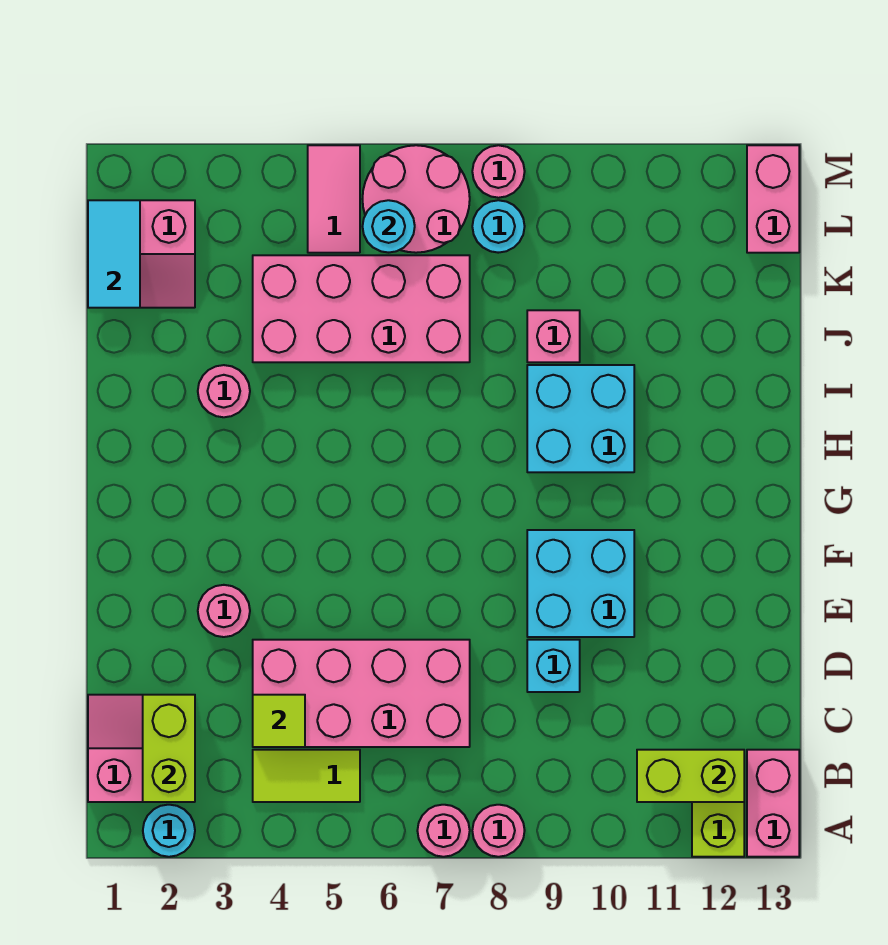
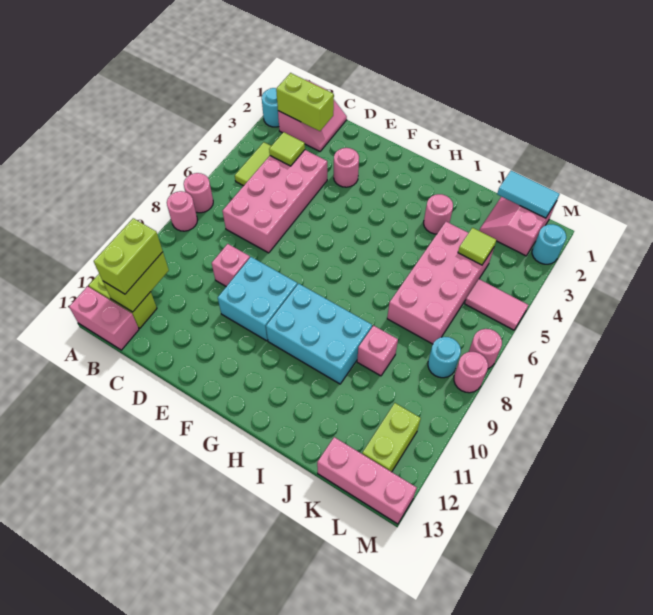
none -> lime 1x2 brick [94,218,163,294]
cyan 1x1 brick [527,640,580,692] -> pink 1x1 brick [212,244,250,286]
cyan 2x2 brick [527,365,634,472] -> cyan 2x3 brick [266,284,372,384]
none -> lime 1x1 tile [458,228,496,265]
pink 2x2 round brick [363,145,470,253] -> pink 1x1 round brick [469,329,502,369]
cyan 1x1 round brick [363,200,415,253] -> cyan 1x1 round brick moved to [532,224,566,264]
none -> lime 1x2 brick [362,403,421,472]
pink 1x2 brick [747,145,799,253] -> pink 1x3 brick [317,437,417,524]

